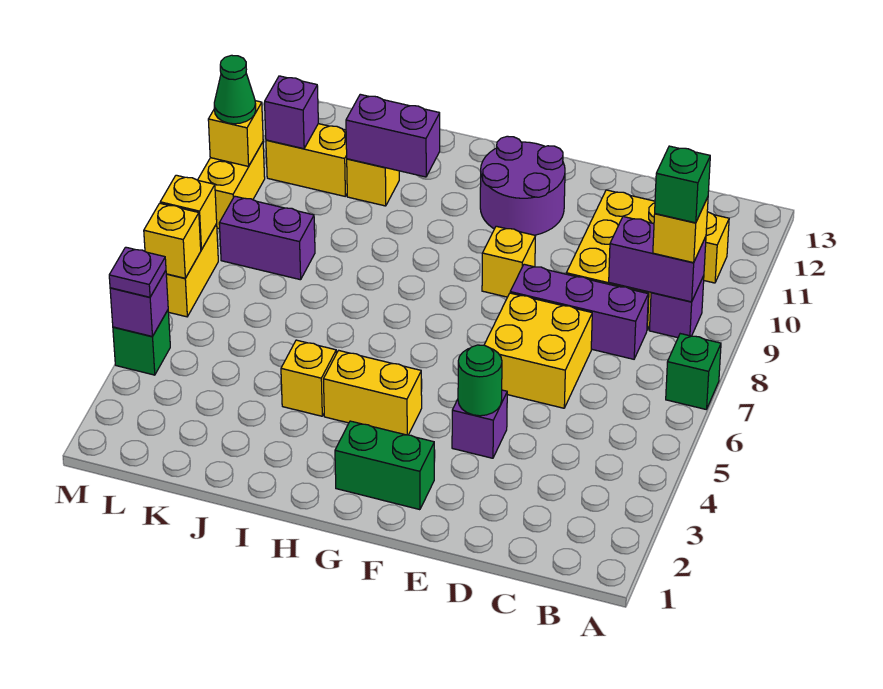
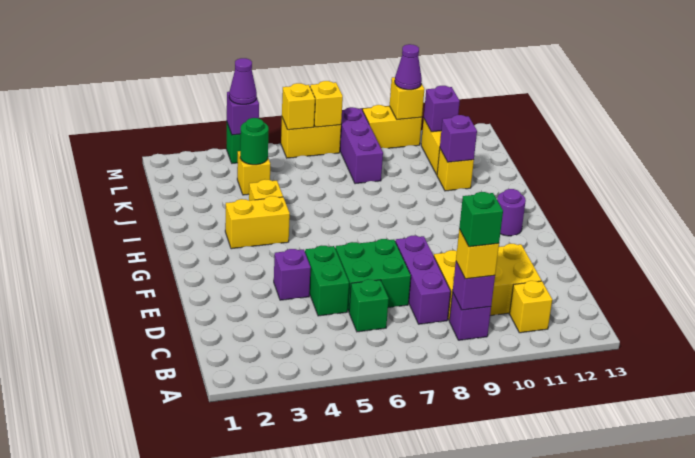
green 1x1 brick [666,334,721,409] -> green 1x1 brick moved to [349,279,389,332]
purple 1x2 brick [609,217,706,302] -> purple 1x1 brick [453,262,495,310]
yellow 2x2 brick [484,293,592,408] -> green 2x2 brick [335,239,411,311]
green 1x1 round brick [458,345,502,416] -> green 1x1 round brick moved to [240,118,269,165]
green 1x2 brick [335,421,434,510] -> green 1x2 brick moved to [305,246,349,316]
yellow 1x1 brick [482,226,535,297] -> yellow 1x1 brick moved to [237,151,270,195]
purple 2x2 round brick [480,136,565,235] -> purple 1x1 round brick [497,189,526,236]
yellow 1x2 brick [323,350,422,435] -> yellow 1x2 brick turned to [225,196,290,249]
purple 1x2 brick [346,94,440,177] -> purple 1x1 brick [440,115,477,162]
purple 1x2 brick [219,196,315,280] -> purple 1x3 brick [340,107,383,184]
purple 1x1 plate [109,247,166,297] -> purple 1x1 cone [229,58,257,104]
green 1x1 cone [214,55,256,124] -> purple 1x1 cone [395,44,422,90]

